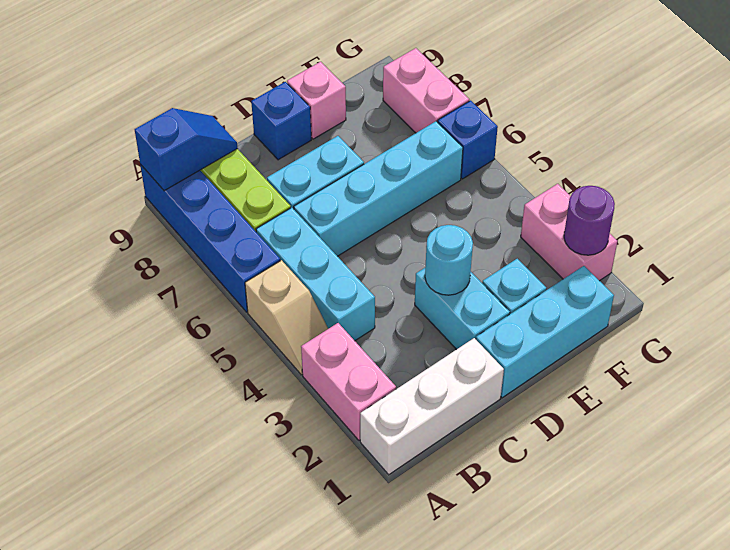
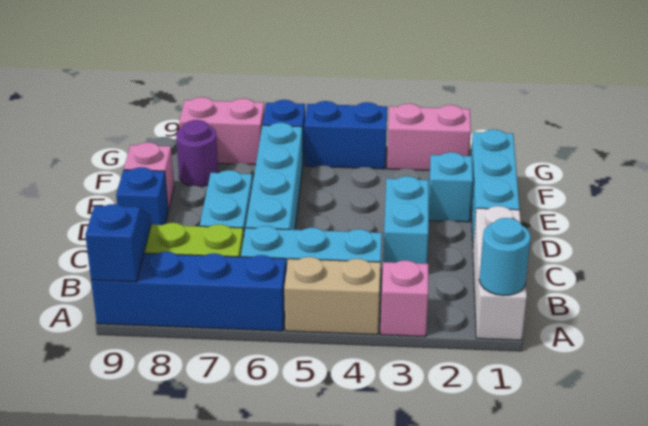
pink 1x2 brick [301,323,396,440] -> pink 1x1 brick [381,260,428,337]
tan 1x2 slope [245,260,328,375] -> tan 1x2 brick [284,257,381,335]
cyan 1x2 brick [415,268,510,350] -> cyan 1x2 brick turned to [383,176,429,264]
cyan 1x1 round brick [425,225,473,295] -> cyan 1x1 round brick moved to [479,218,531,296]
purple 1x1 round brick [564,186,615,255] -> purple 1x1 round brick moved to [176,120,218,187]
none -> blue 1x2 brick [304,101,387,169]

